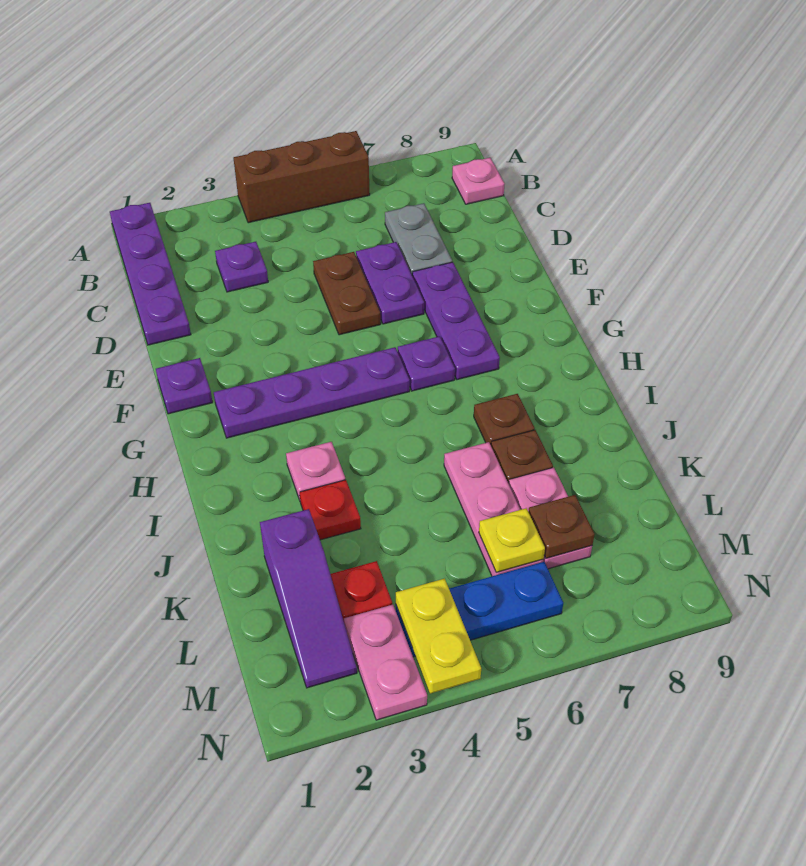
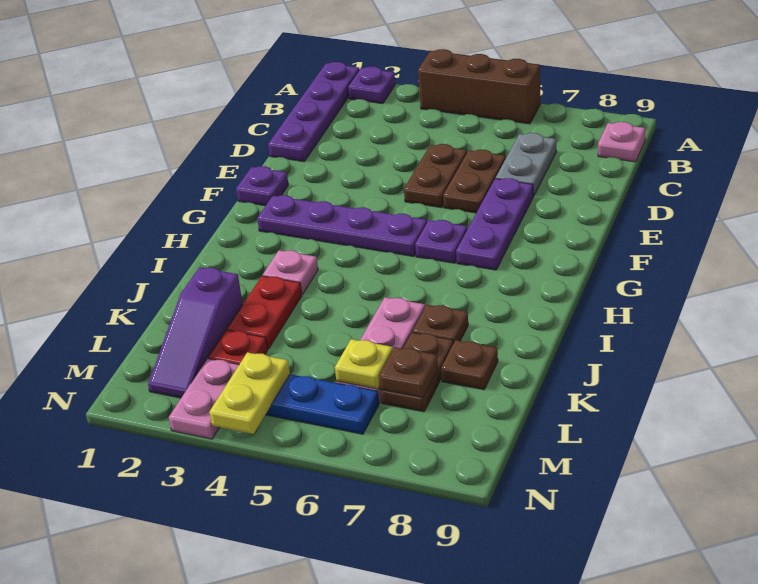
purple 1x1 plate [215,242,268,292] -> purple 1x1 plate moved to [348,66,395,104]
purple 1x2 plate [356,242,424,324] -> brown 1x2 plate [443,150,506,213]
brown 1x1 plate [474,394,535,445] -> brown 1x1 plate moved to [441,340,498,390]
red 1x1 plate [300,480,361,540] -> red 1x2 plate [227,276,302,349]
pink 1x2 plate [509,468,592,569] -> brown 1x2 plate [381,333,453,412]

